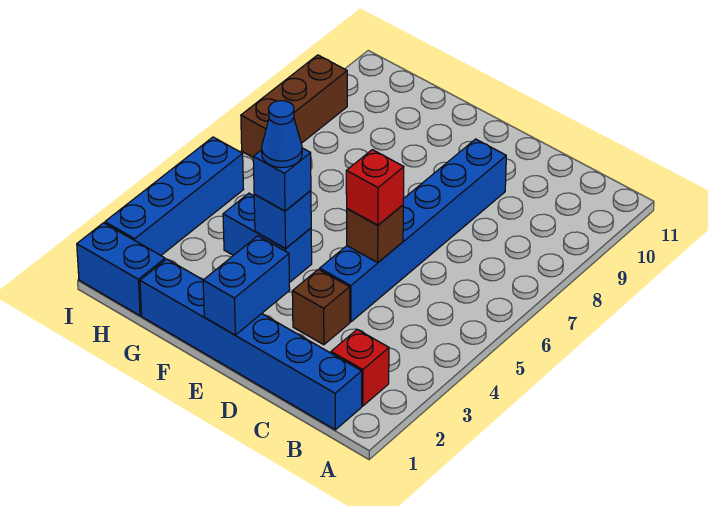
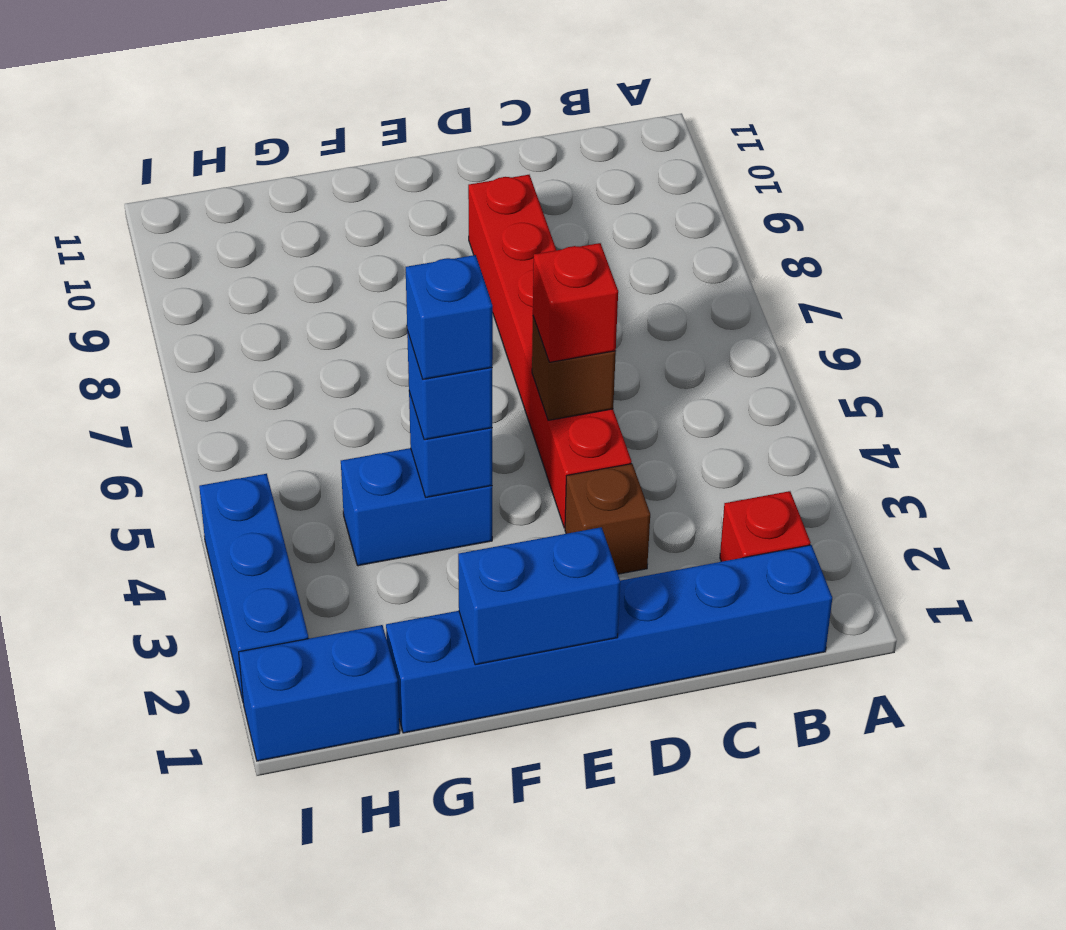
blue 1x6 brick [320,139,506,322] -> red 1x6 brick [468,175,632,528]
blue 1x2 brick [203,236,290,335] -> blue 1x2 brick turned to [458,527,620,665]
blue 1x1 cone [262,101,302,168] -> blue 1x1 brick [406,255,493,379]
blue 1x4 brick [105,137,244,255] -> blue 1x3 brick [199,474,309,701]
brown 1x3 brick [241,55,347,157] -> none

